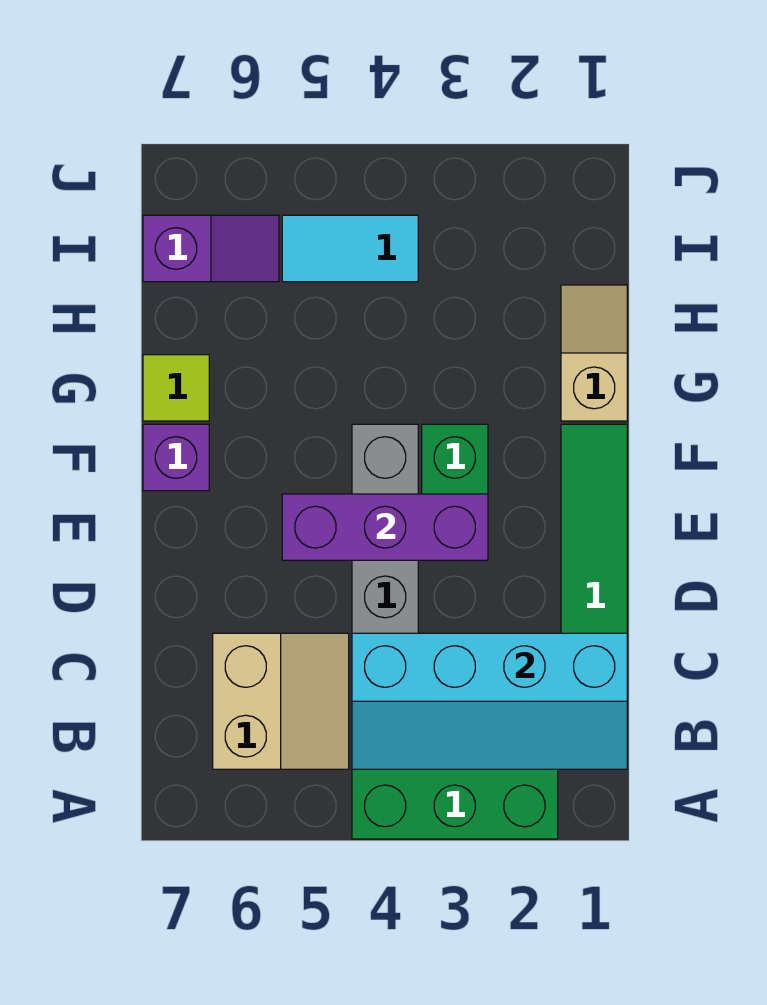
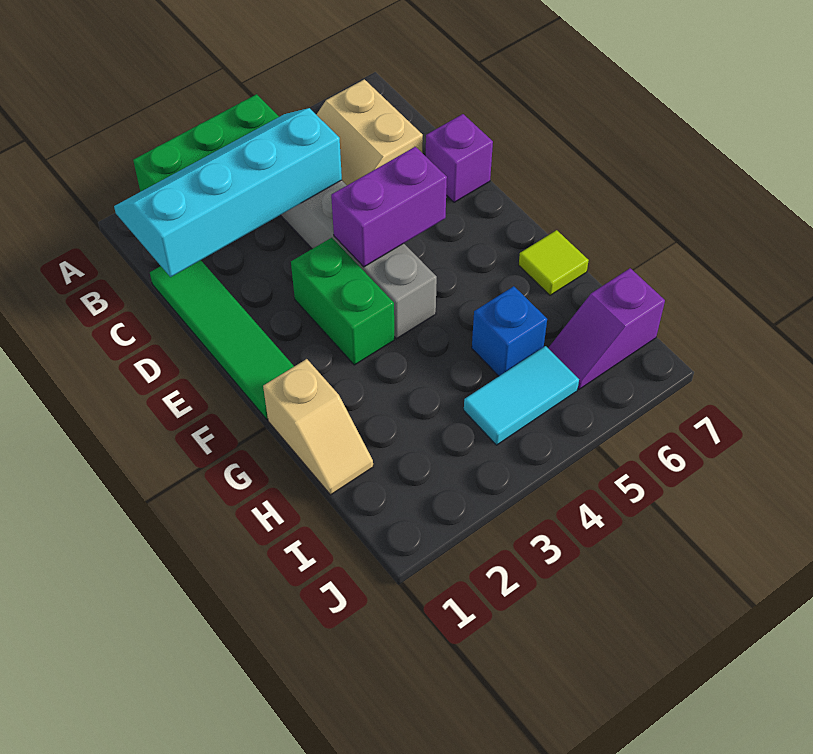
purple 1x3 brick [282,494,488,560] -> purple 1x2 brick [331,147,447,267]
purple 1x1 brick [143,424,209,491] -> purple 1x1 brick moved to [426,114,493,202]
none -> blue 1x1 brick [472,286,547,376]

